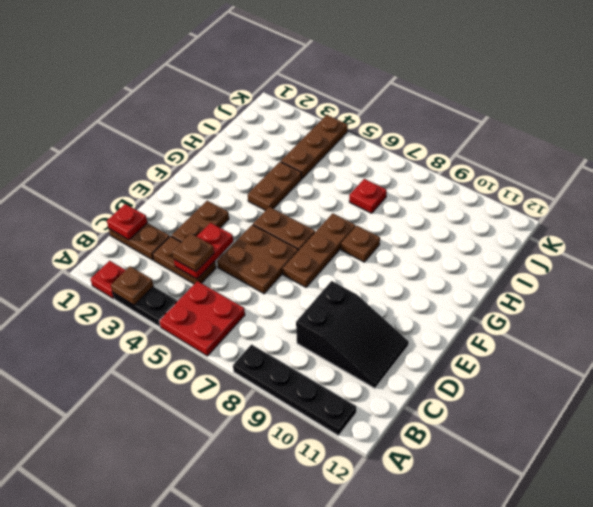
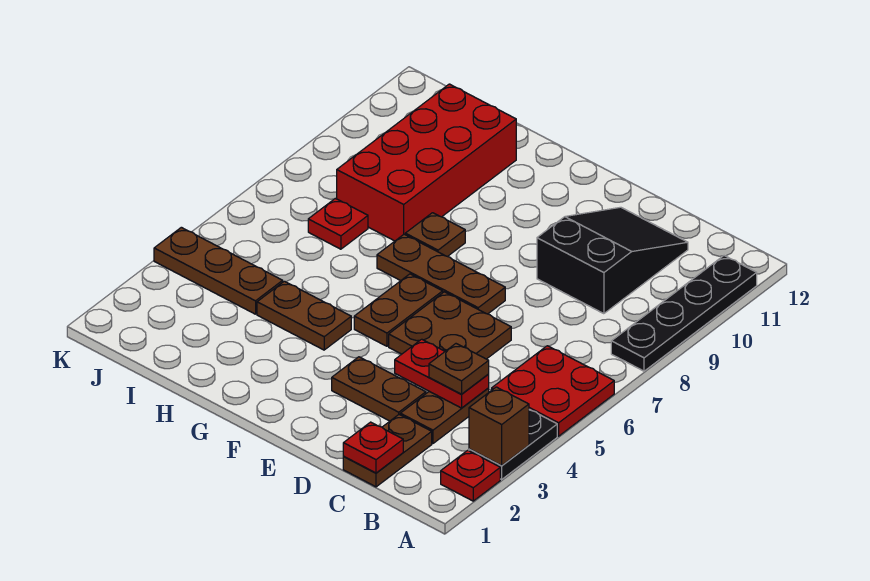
brown 1x1 plate [111,266,153,305] -> brown 1x1 brick [469,387,529,465]
none -> red 2x4 brick [337,84,516,241]

